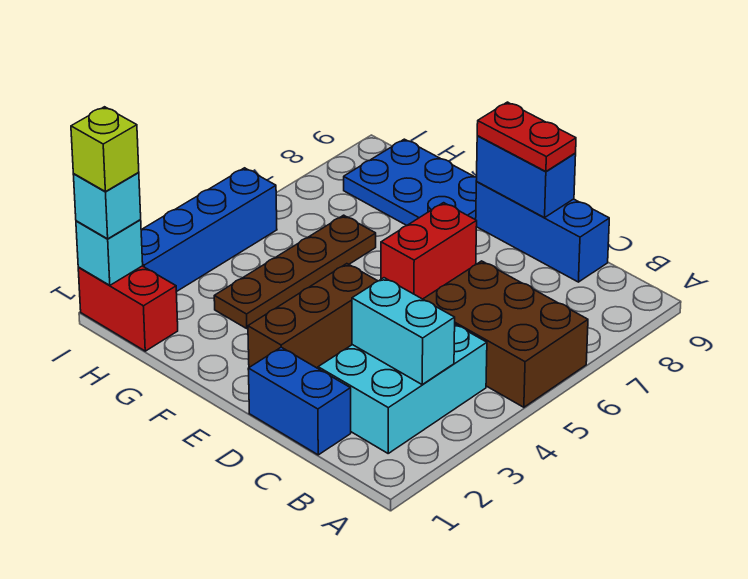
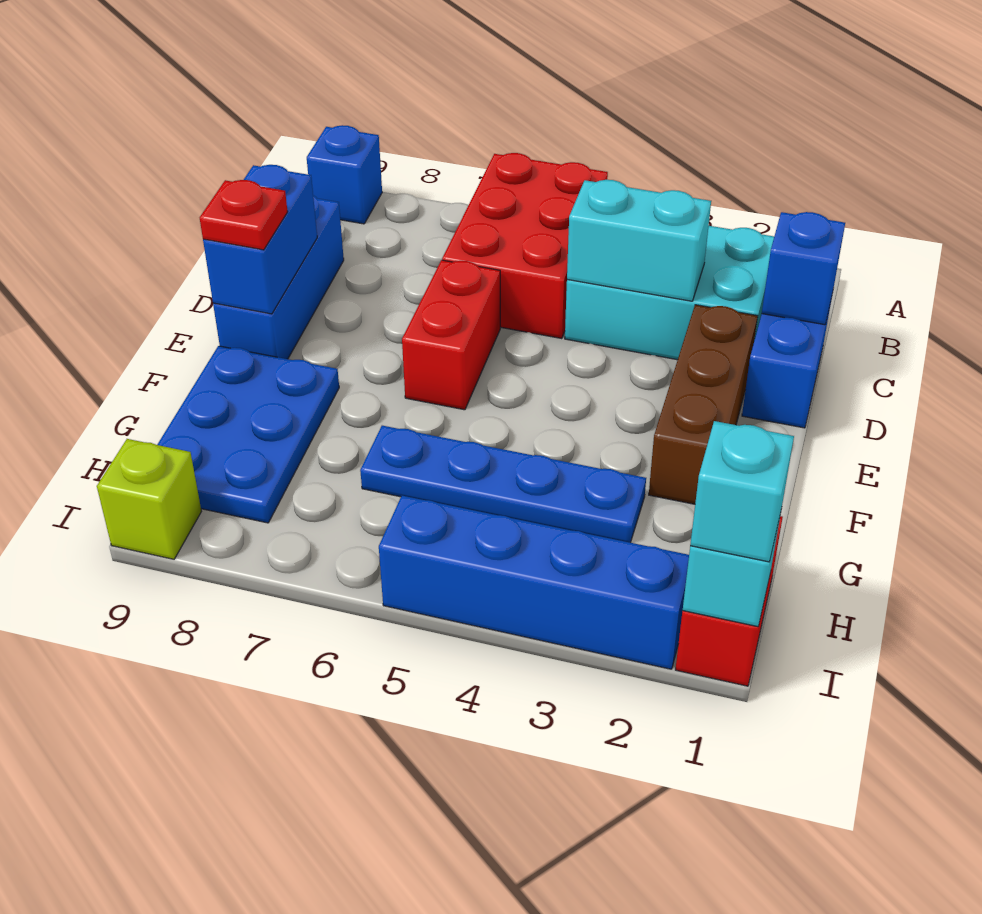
brown 2x3 brick [423,261,588,407] -> red 2x3 brick [442,153,608,339]
none -> blue 1x1 brick [307,125,382,224]
cyan 1x2 brick [352,278,455,384] -> cyan 1x2 brick turned to [567,180,711,301]
none -> blue 1x1 brick [762,212,845,325]
red 1x2 plate [477,102,576,171] -> red 1x1 plate [200,180,288,250]
brown 1x3 brick [248,264,377,368] -> brown 1x3 brick turned to [649,305,758,504]
red 1x2 brick [381,203,477,299] -> red 1x2 brick turned to [402,260,500,410]
brown 1x4 plate [214,215,376,329] -> blue 1x4 plate [360,426,646,542]
lime 1x1 brick [71,107,139,192] -> lime 1x1 brick moved to [97,439,201,559]

